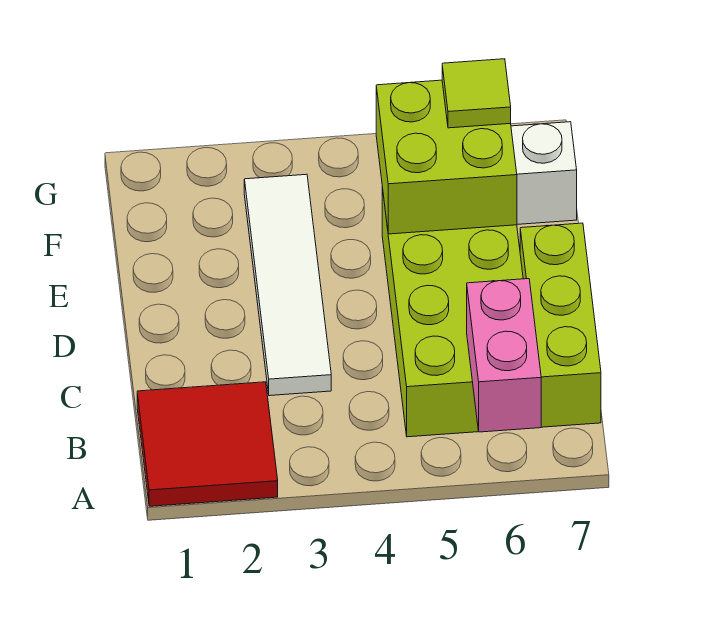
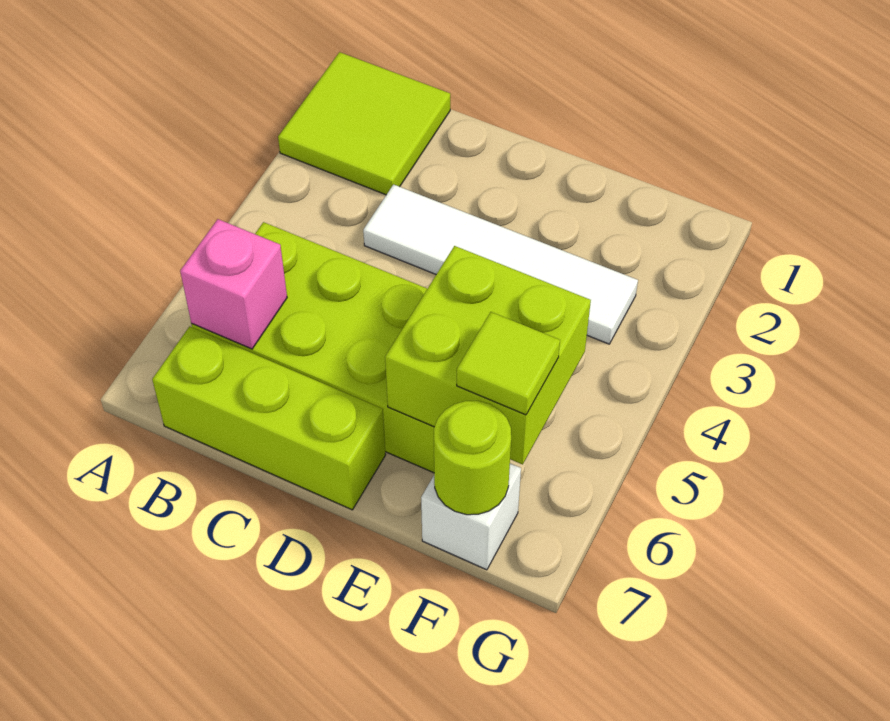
red 2x2 tile [137,382,278,506] -> lime 2x2 tile [278,52,450,195]
pink 1x2 brick [467,279,541,432] -> pink 1x1 brick [180,219,287,349]
none -> lime 1x1 round brick [434,401,511,515]

